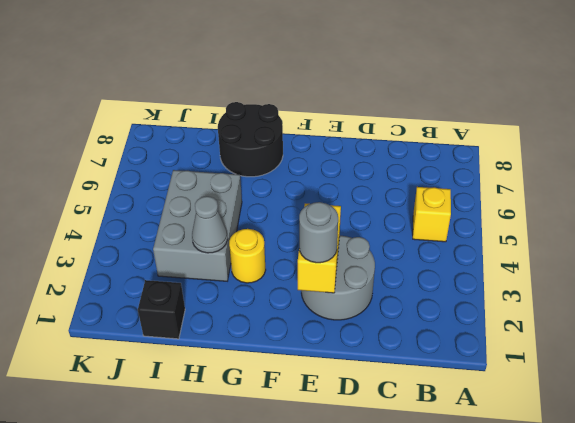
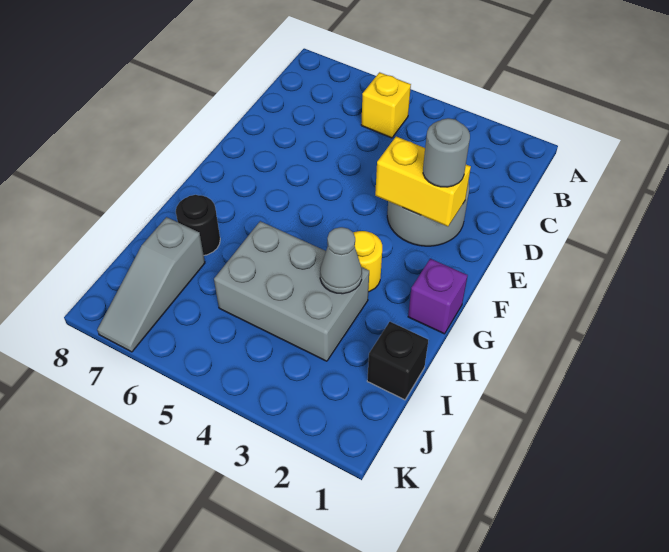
none -> purple 1x1 brick [408,259,468,334]
black 2x2 round brick [218,102,283,177] -> black 1x1 round brick [176,195,220,255]
none -> grey 1x3 slope [97,217,205,352]

